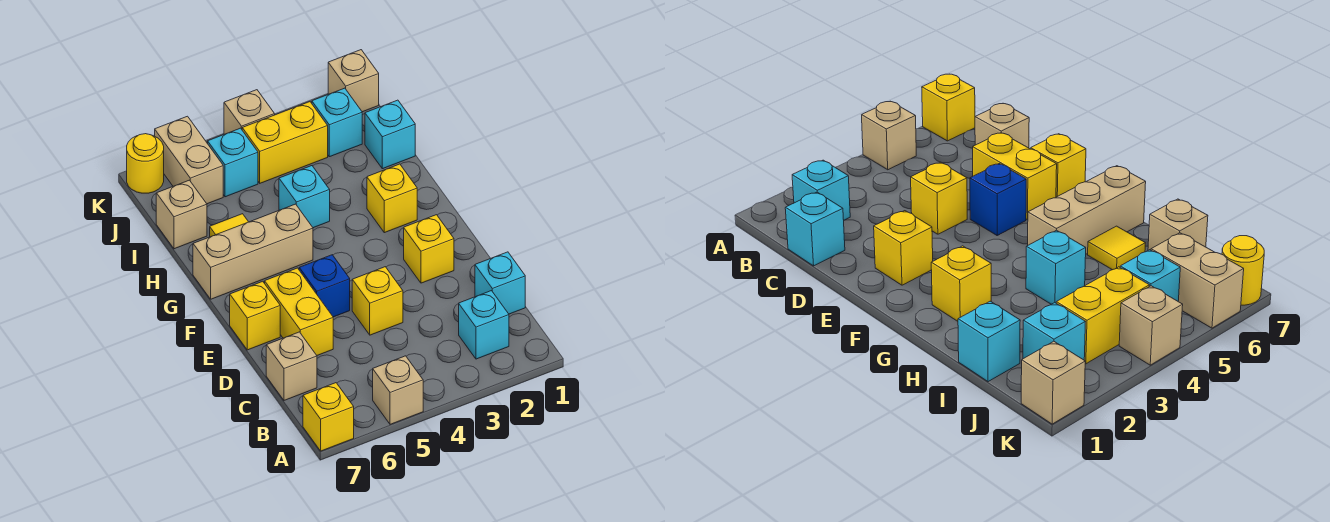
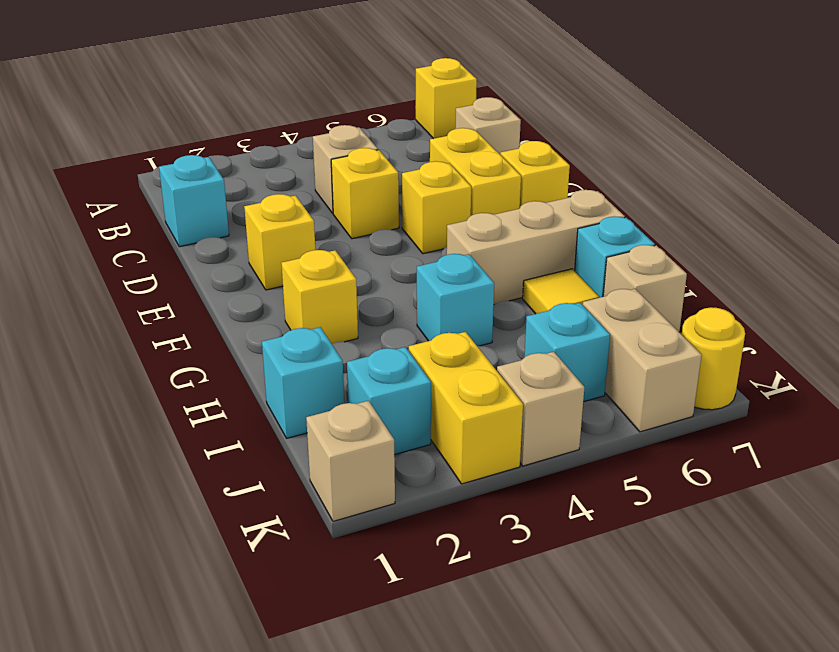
tan 1x1 brick [373,356,423,424] -> tan 1x1 brick moved to [313,125,378,213]
cyan 1x1 brick [459,291,509,359] -> cyan 1x1 brick moved to [575,216,655,298]
blue 1x1 brick [299,255,350,317] -> yellow 1x1 brick [402,161,471,254]
yellow 1x2 brick [242,102,328,183] -> yellow 1x2 brick turned to [409,332,523,484]

